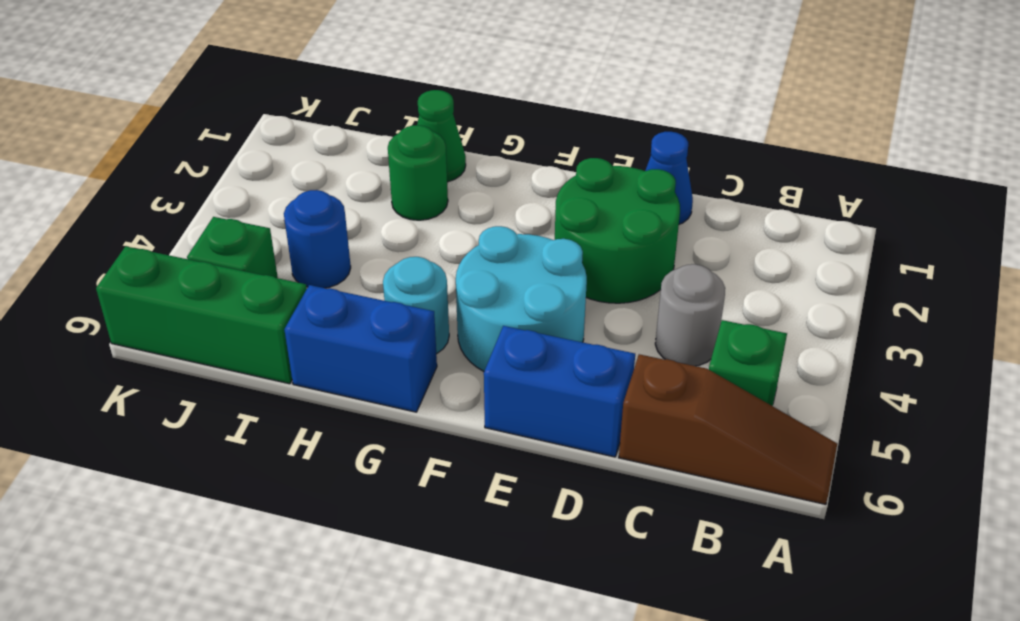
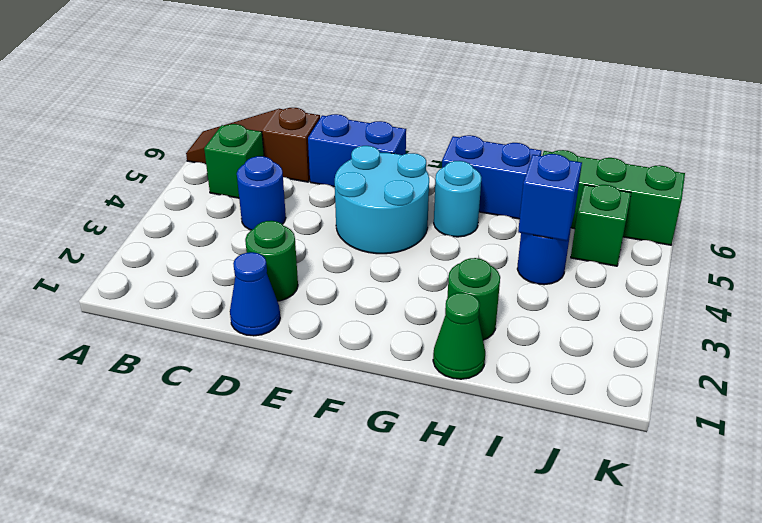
grey 1x1 round brick [655,264,725,366] -> blue 1x1 round brick [237,156,286,230]
green 2x2 round brick [555,158,680,303] -> green 1x1 round brick [245,221,298,301]
none -> blue 1x1 brick [518,154,582,241]

